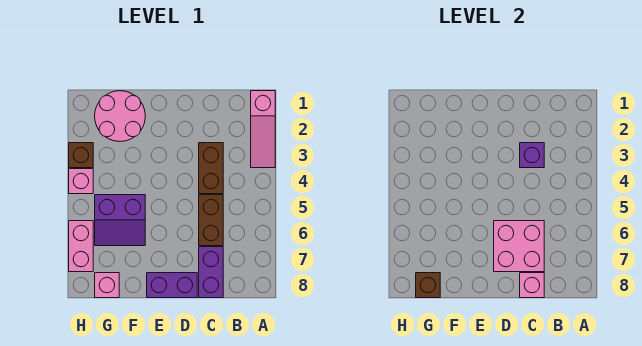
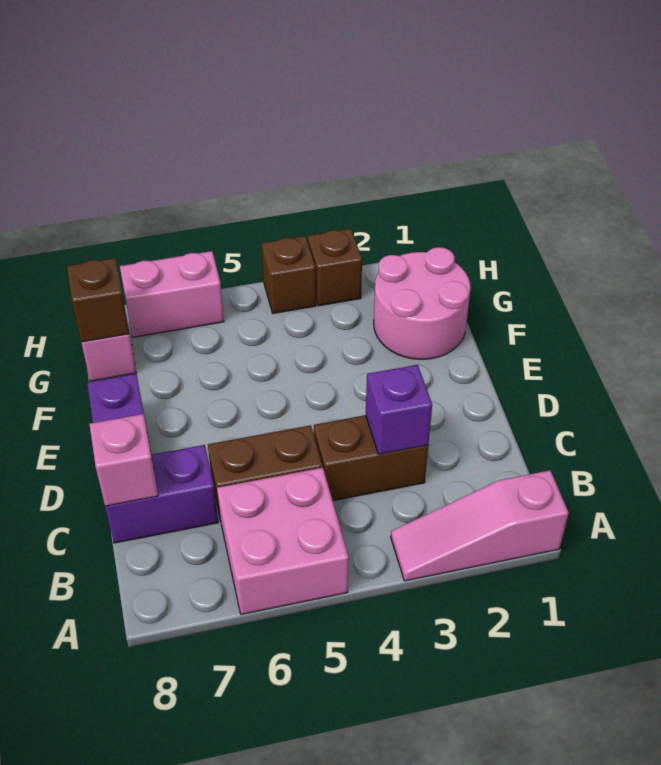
pink 2x2 brick [494,221,544,272] -> pink 2x2 brick moved to [217,468,349,614]
purple 2x2 slope [95,195,145,246] -> none
pink 1x1 brick [69,169,93,194] -> brown 1x1 brick [262,236,316,313]

